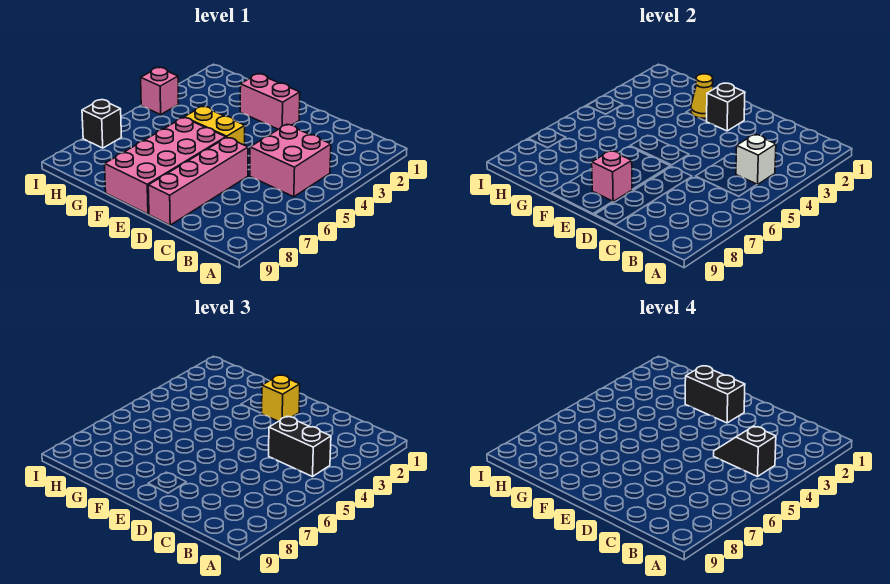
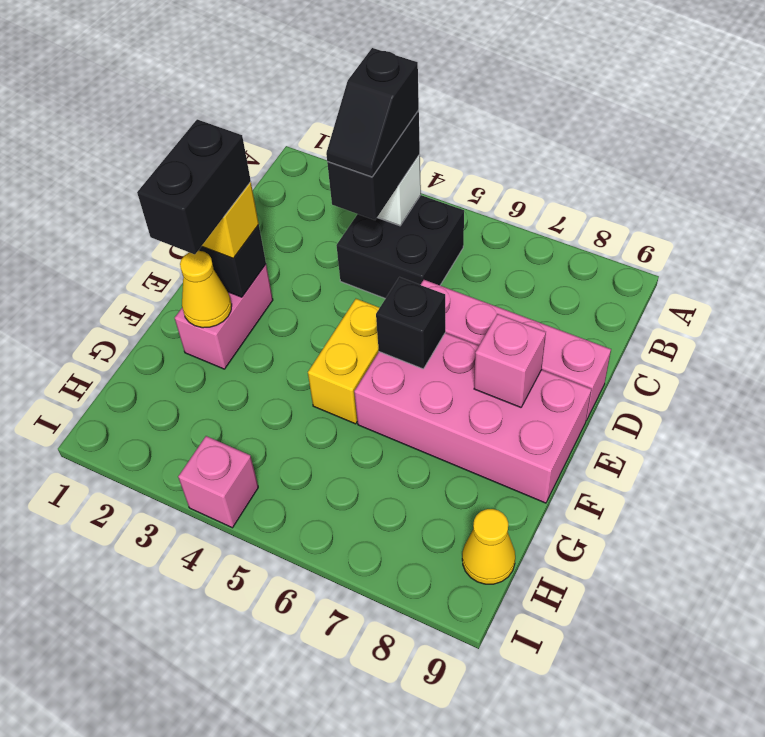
pink 2x2 brick [250,124,331,197] -> black 2x2 brick [336,195,464,299]
none -> yellow 1x1 cone [462,509,515,584]
black 1x1 brick [82,100,121,148] -> black 1x1 brick moved to [376,277,445,369]

